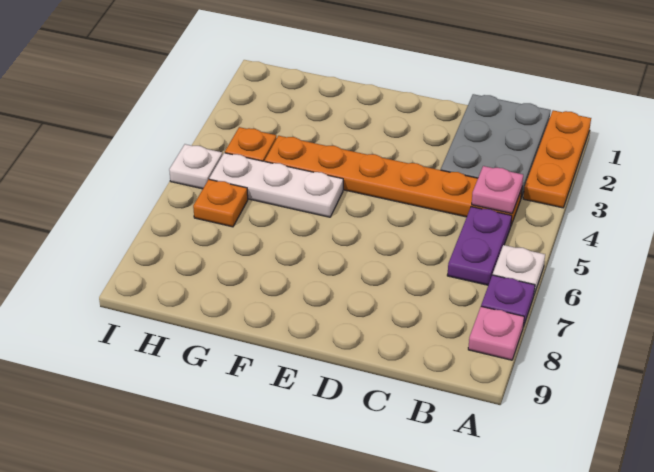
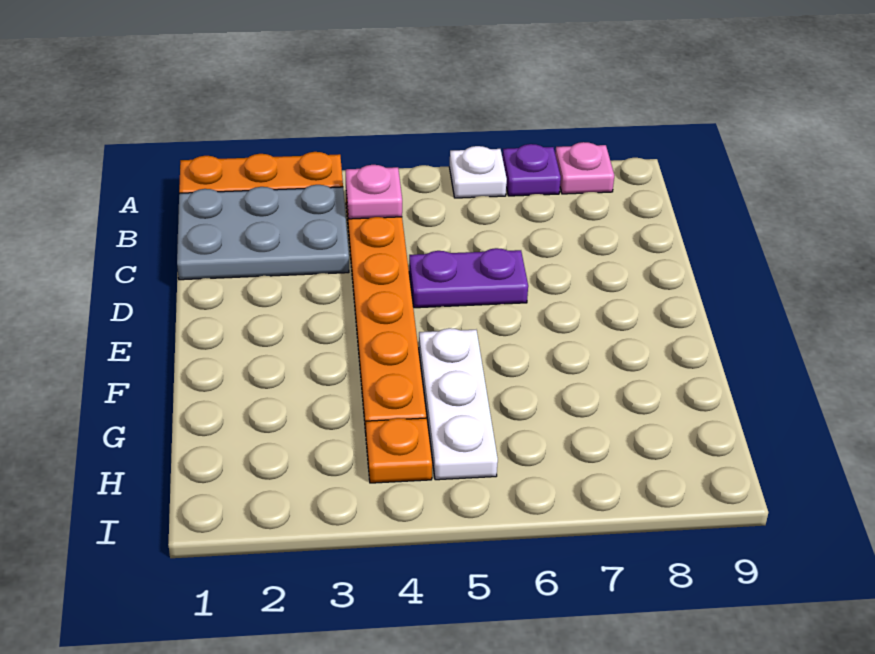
purple 1x2 plate [447,207,512,285] -> purple 1x2 plate moved to [409,248,528,308]
orange 1x1 plate [193,179,248,227] -> none
white 1x1 plate [169,144,222,189] -> none

